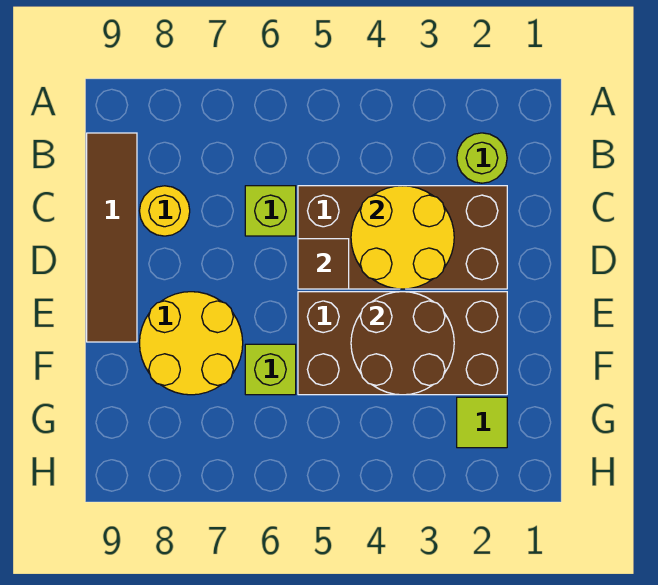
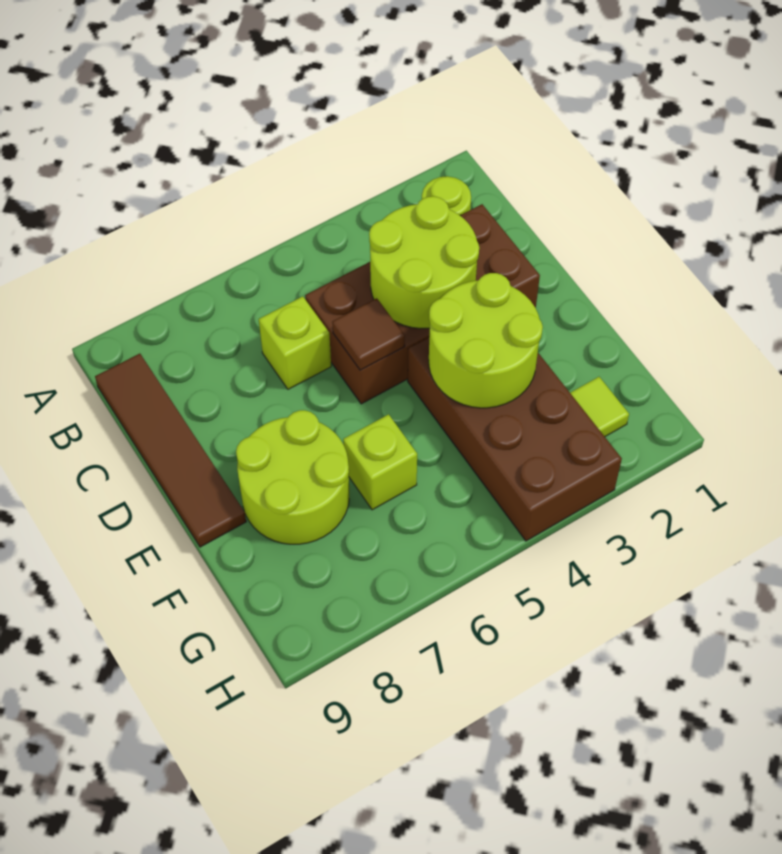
yellow 2x2 round brick [351,186,454,289] -> lime 2x2 round brick [369,196,479,328]
yellow 1x1 round brick [140,186,190,236] -> none
brown 2x4 brick [298,292,507,395] -> brown 2x4 brick turned to [408,337,622,541]
brown 2x2 round brick [351,292,454,395] -> lime 2x2 round brick [429,273,543,408]
yellow 2x2 round brick [139,292,243,395] -> lime 2x2 round brick [236,410,349,544]

